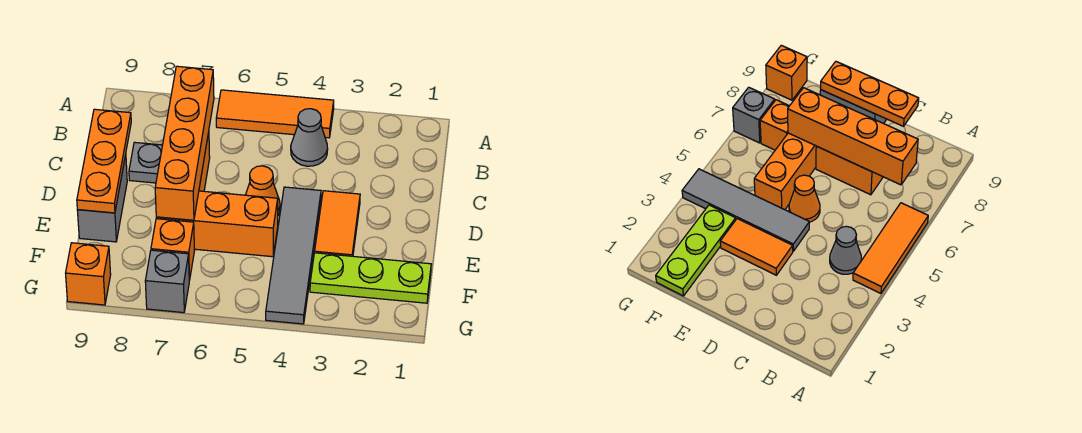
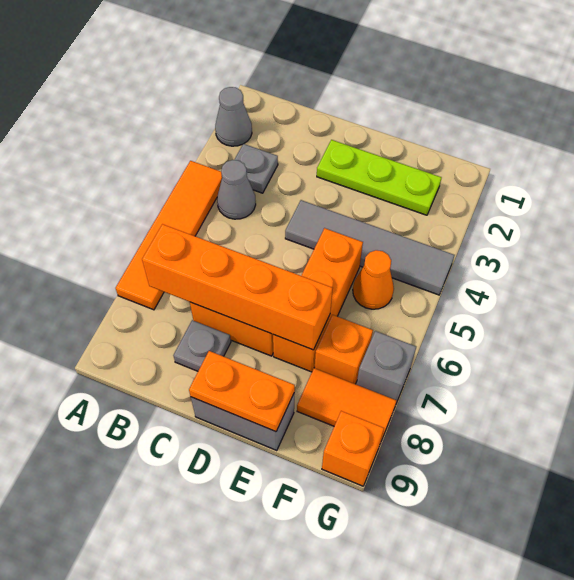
none -> grey 1x1 cone [215,87,252,146]
orange 1x3 tile [216,90,334,138] -> orange 1x4 tile [116,161,222,310]
none -> grey 1x1 plate [234,144,278,193]
orange 1x3 plate [77,109,131,213] -> orange 1x2 plate [189,351,295,432]
orange 1x2 tile [315,191,360,256] -> orange 1x2 tile moved to [297,368,397,441]
orange 1x1 cone [246,166,280,215] -> orange 1x1 cone moved to [353,250,394,309]
lime 1x3 plate [310,253,431,303] -> lime 1x3 plate turned to [317,140,442,215]

